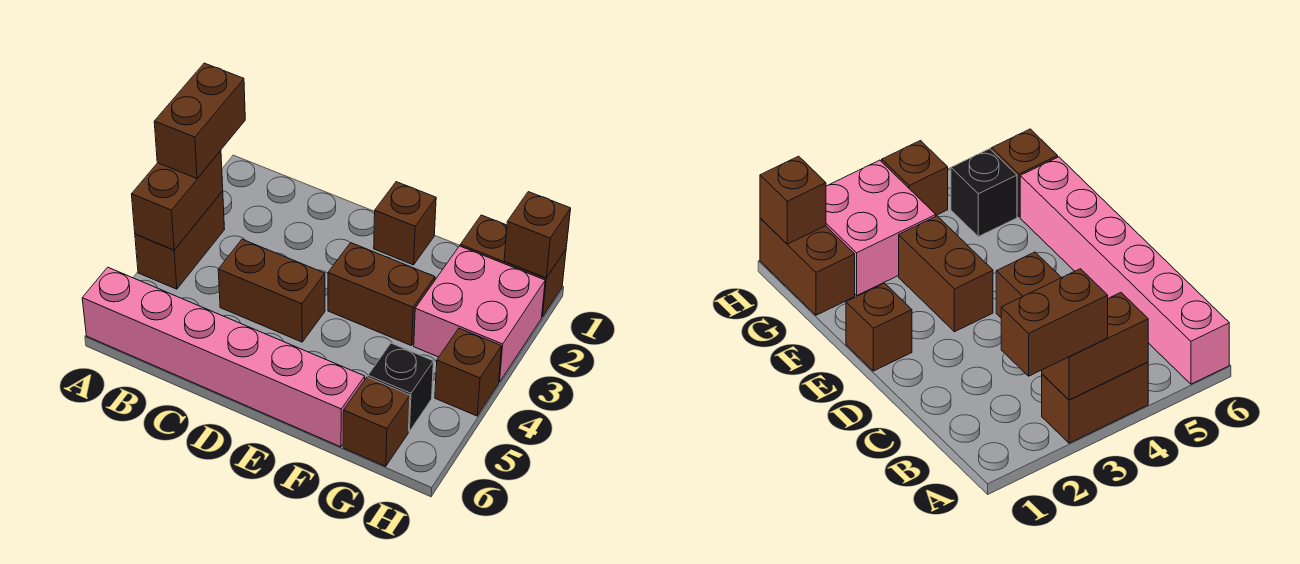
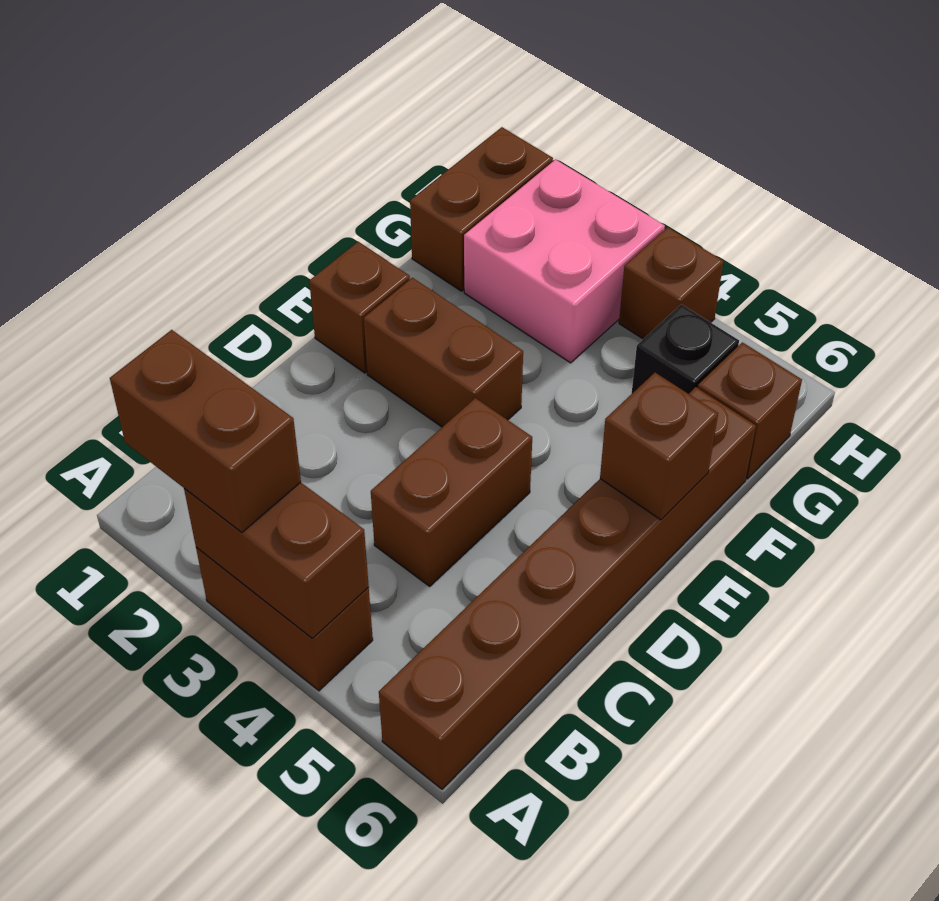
pink 1x6 brick [82,267,365,447] -> brown 1x6 brick [379,387,756,789]
brown 1x2 brick [328,243,435,346] -> brown 1x2 brick turned to [364,278,523,427]
brown 1x1 brick [504,192,571,278] -> brown 1x1 brick moved to [600,373,718,520]

